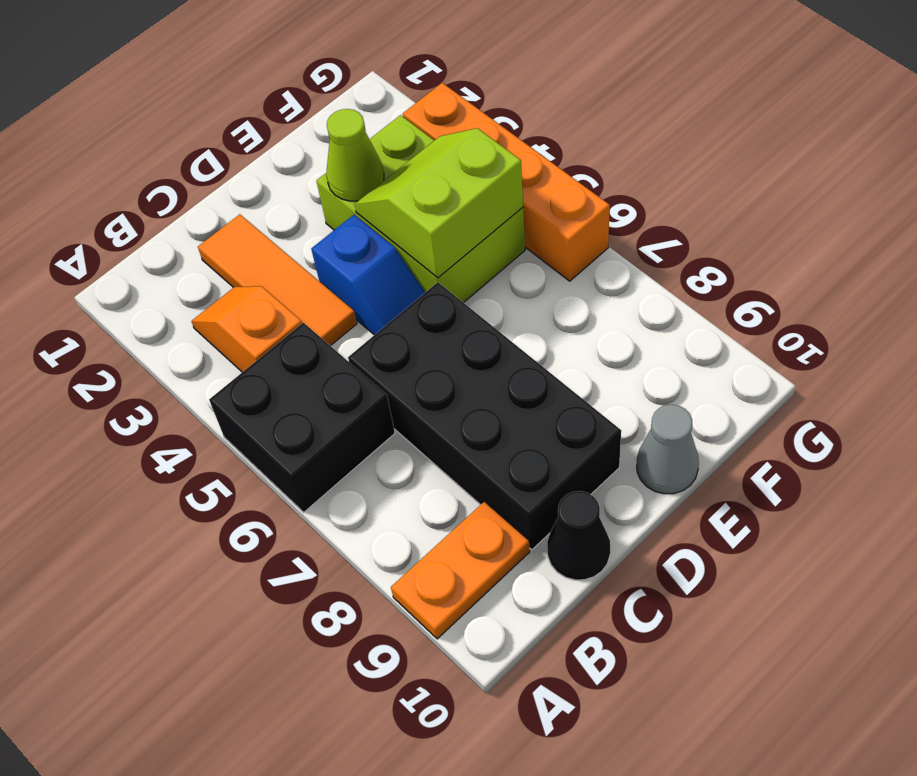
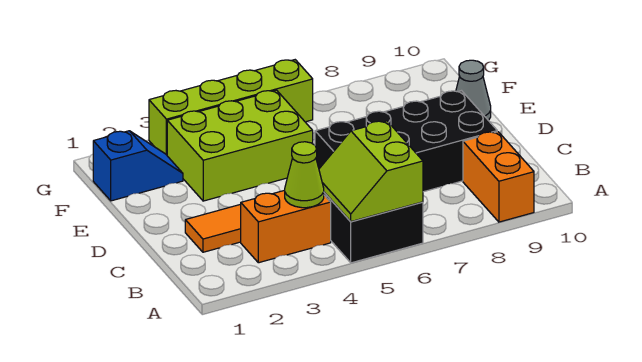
orange 1x2 plate [391,502,530,639] -> orange 1x2 brick [463,132,534,222]
orange 1x2 slope [191,286,302,372] -> orange 1x2 brick [241,190,331,263]
black 1x1 cone [547,491,610,580] -> none
blue 1x2 slope [311,215,425,335] -> blue 1x2 slope moved to [93,131,183,201]
lime 1x1 cone [326,109,384,201] -> lime 1x1 cone moved to [285,142,324,208]
lime 2x2 slope [355,128,523,278] -> lime 2x2 slope moved to [319,121,423,222]
orange 1x4 brick [403,83,610,281] -> lime 1x4 brick [149,60,313,155]

